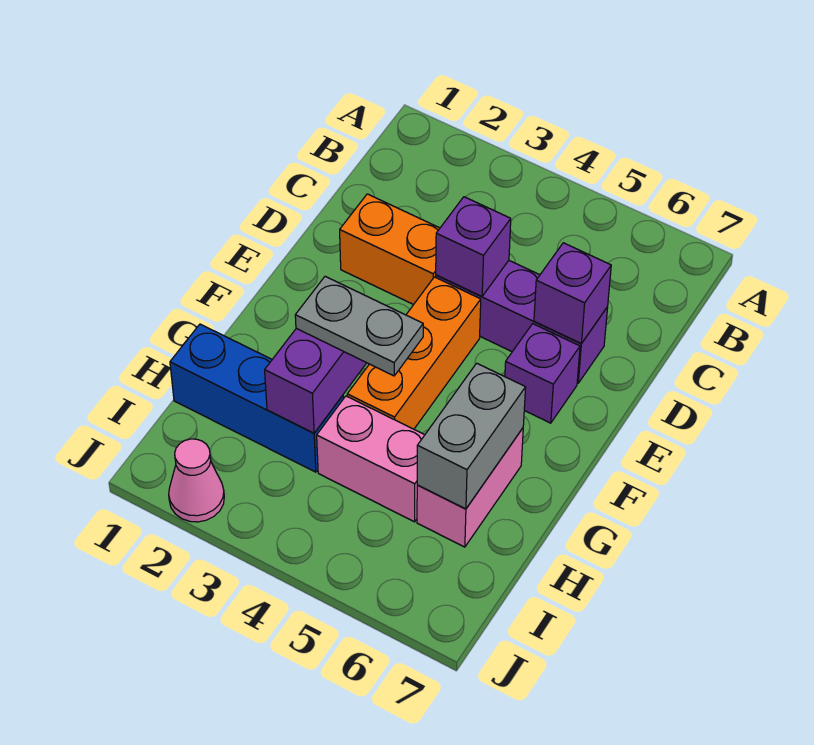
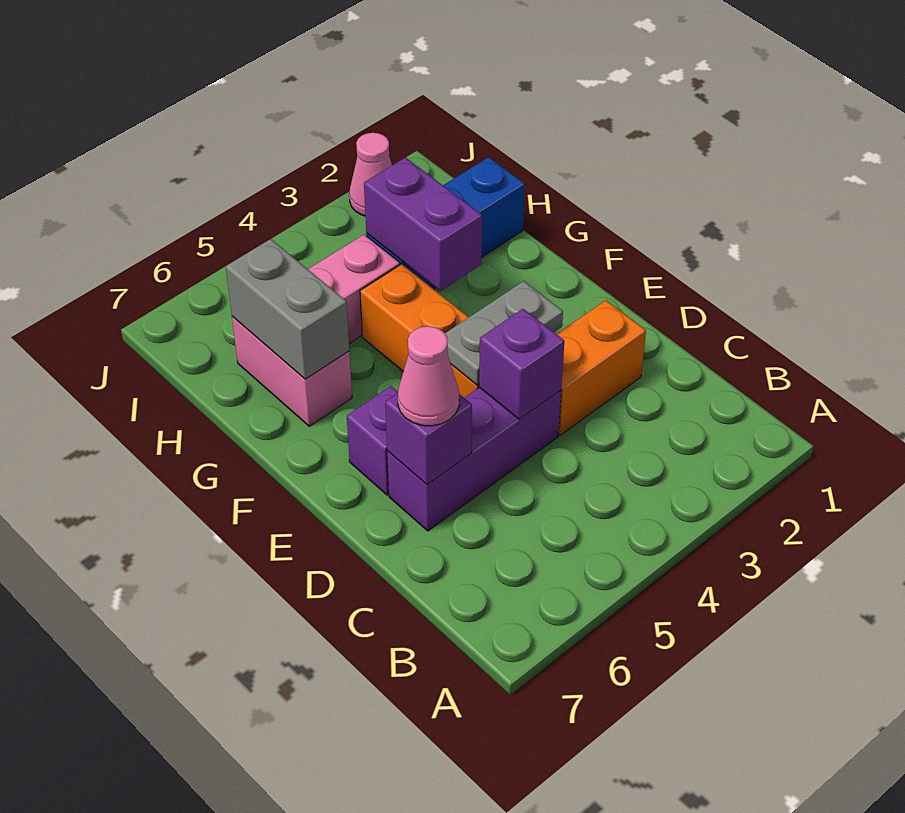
none -> pink 1x1 cone [398,326,459,426]
grey 1x2 plate [295,276,423,376] -> grey 1x2 plate moved to [445,281,563,385]

